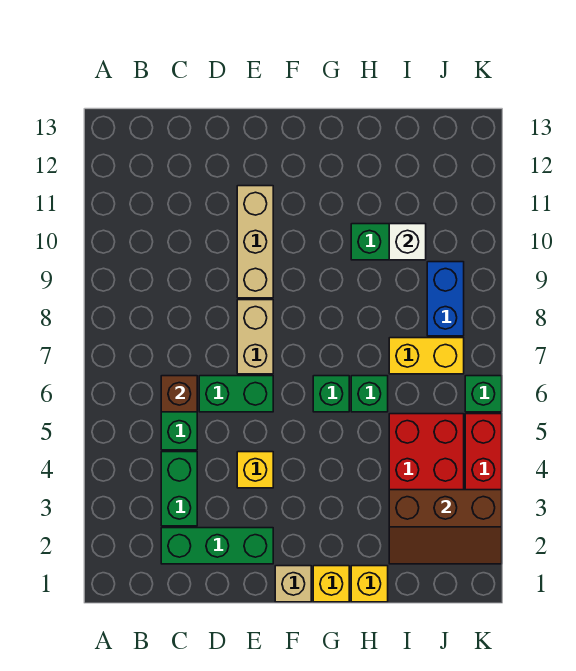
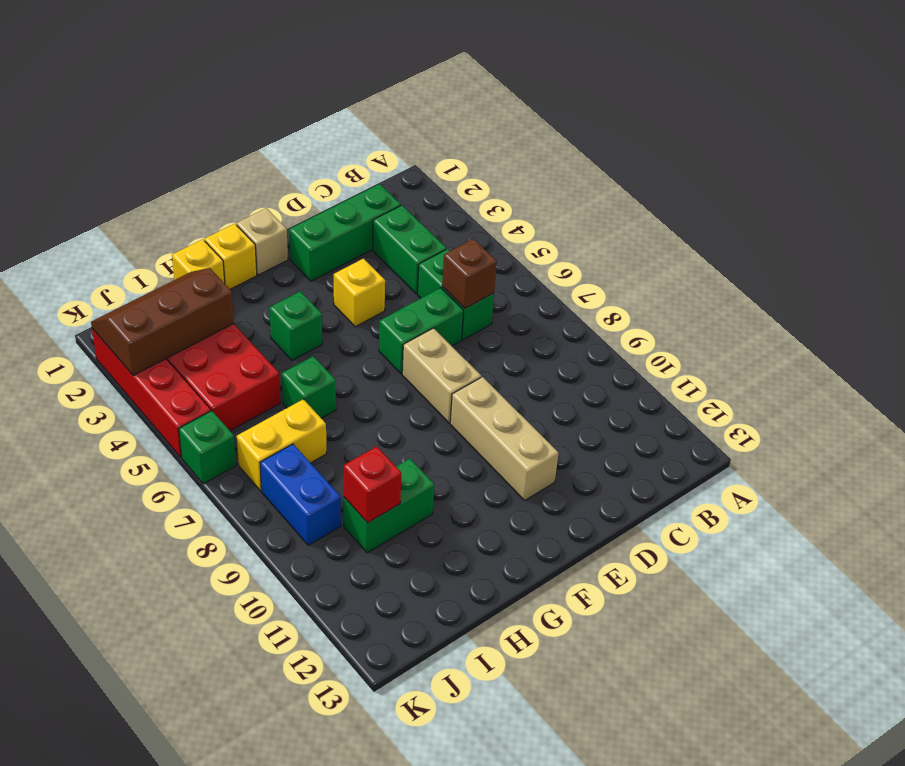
green 1x1 brick [313,376,349,412] -> green 1x1 brick moved to [269,291,322,360]
white 1x1 brick [389,224,426,260] -> red 1x1 brick [344,446,401,523]

